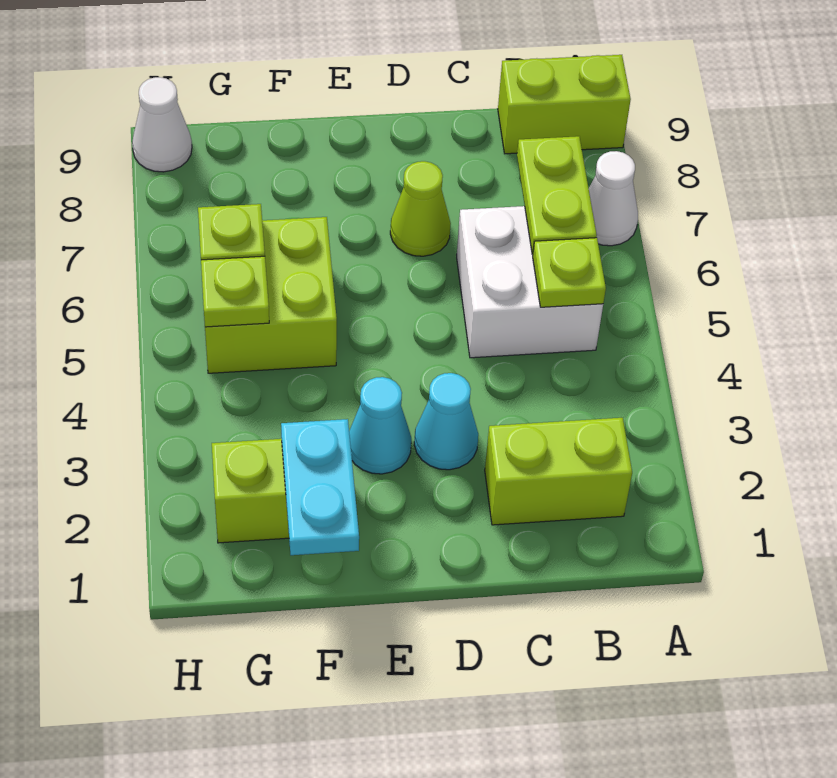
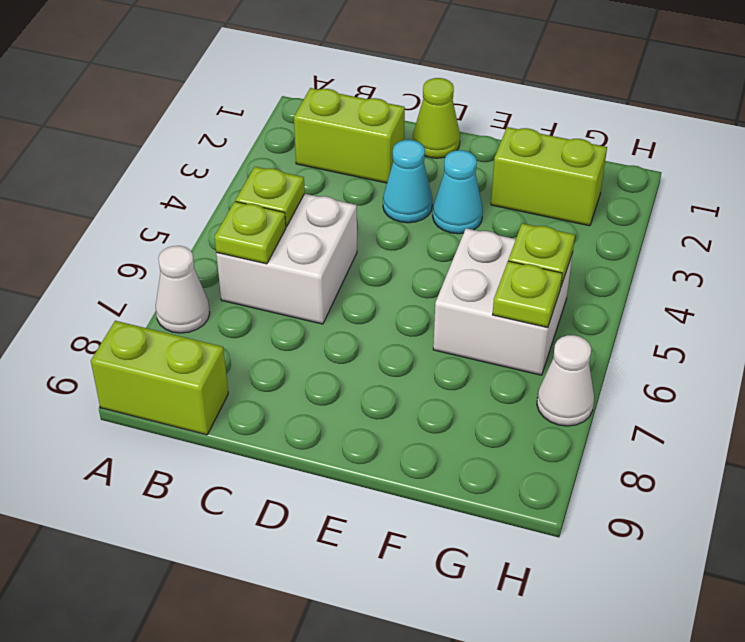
lime 1x2 plate [517,136,597,254] -> lime 1x1 plate [215,201,286,264]
lime 1x1 cone [390,161,451,256] -> lime 1x1 cone moved to [413,78,460,158]
cyan 1x2 plate [281,419,359,555] -> none
lime 2x2 brick [205,217,337,373] -> white 2x2 brick [433,228,573,375]
white 1x1 cone [132,77,192,172] -> white 1x1 cone moved to [537,335,594,426]

